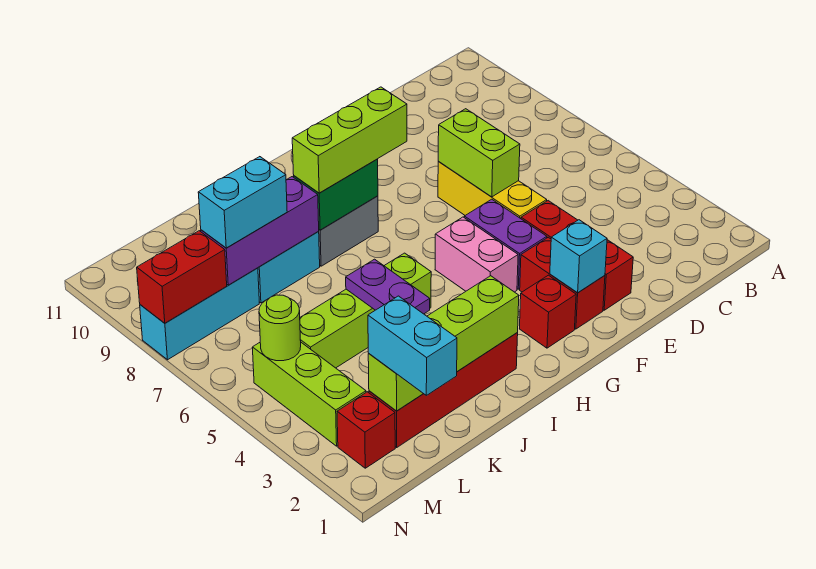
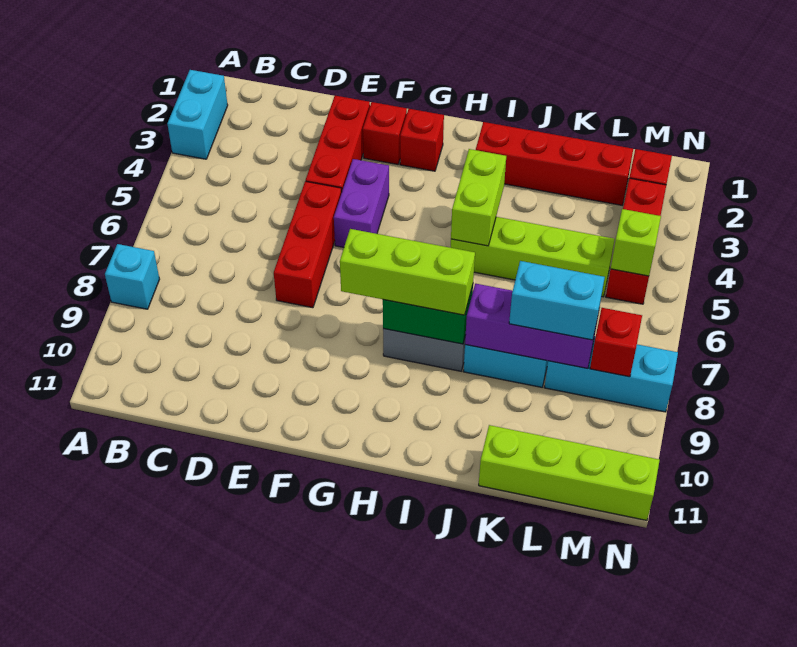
yellow 1x3 brick [438,162,547,219] -> red 1x3 brick [274,181,342,308]
lime 1x2 brick [438,109,520,197] -> lime 1x2 brick moved to [451,149,506,246]
red 1x2 brick [520,237,605,329] -> red 1x1 brick [363,102,407,164]
cyan 1x1 brick [550,220,607,293] -> cyan 1x1 brick moved to [105,244,160,309]
pink 1x2 brick [435,217,518,292] -> none
lime 1x4 brick [368,276,519,411] -> lime 1x4 brick moved to [479,425,660,520]
purple 1x2 plate [346,259,430,314] -> none
cyan 1x2 brick [368,296,457,395] -> cyan 1x2 brick moved to [167,70,228,159]
lime 1x3 brick [252,343,366,446] -> red 1x3 brick [606,178,666,304]
lime 1x1 round brick [259,295,301,361] -> lime 1x1 brick [611,209,661,276]
red 1x2 brick [137,231,227,323] -> red 1x1 brick [590,308,642,377]

